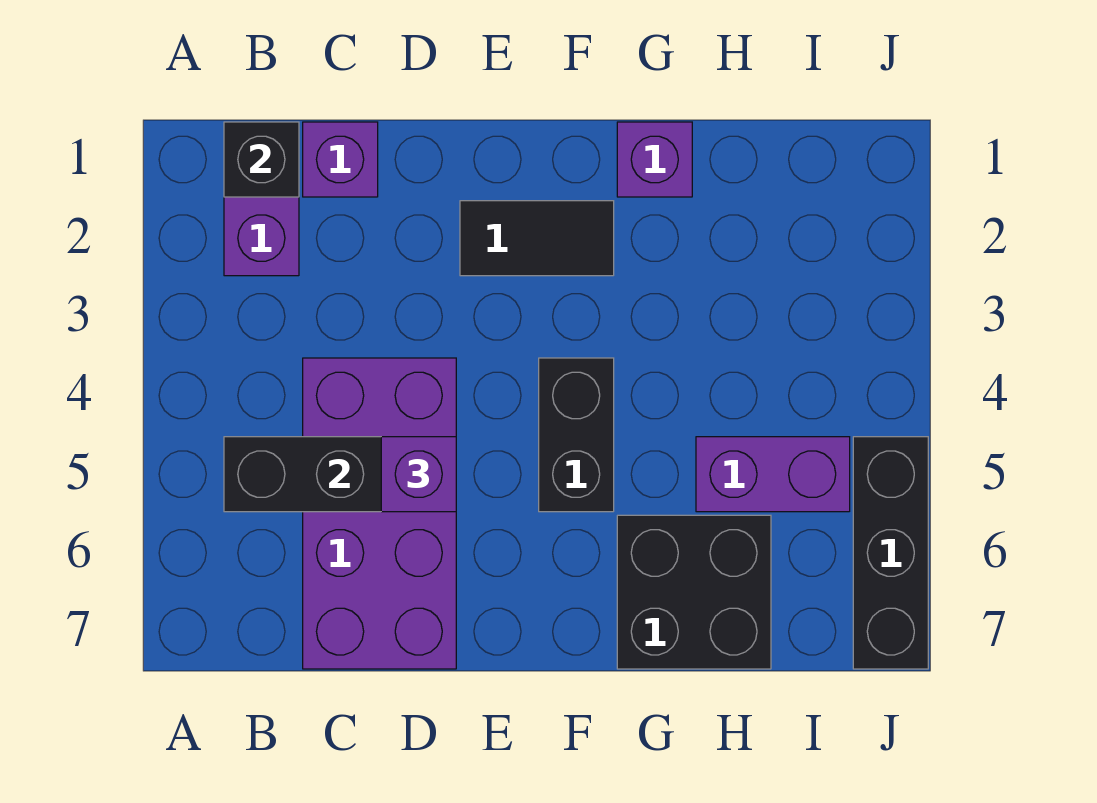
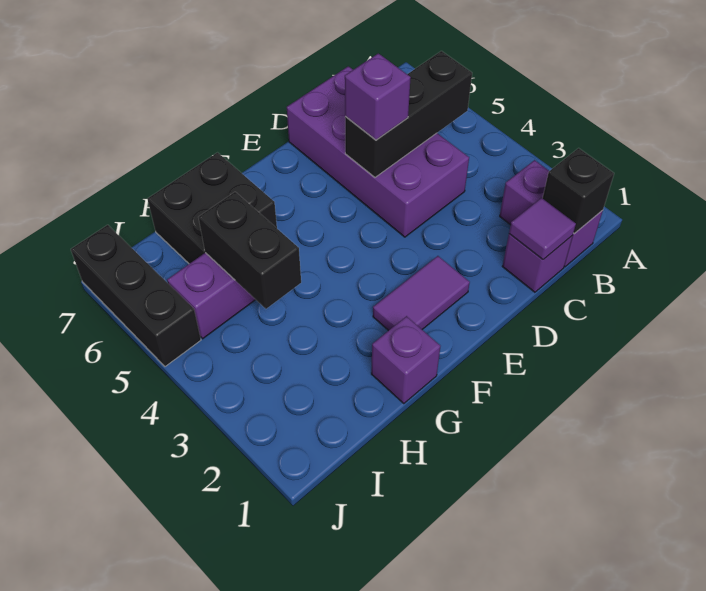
none -> purple 1x1 tile [509,198,576,259]
black 1x2 tile [460,201,614,276] -> purple 1x2 tile [373,256,470,331]
black 1x2 brick [539,358,614,512] -> black 1x2 brick moved to [198,192,301,309]

